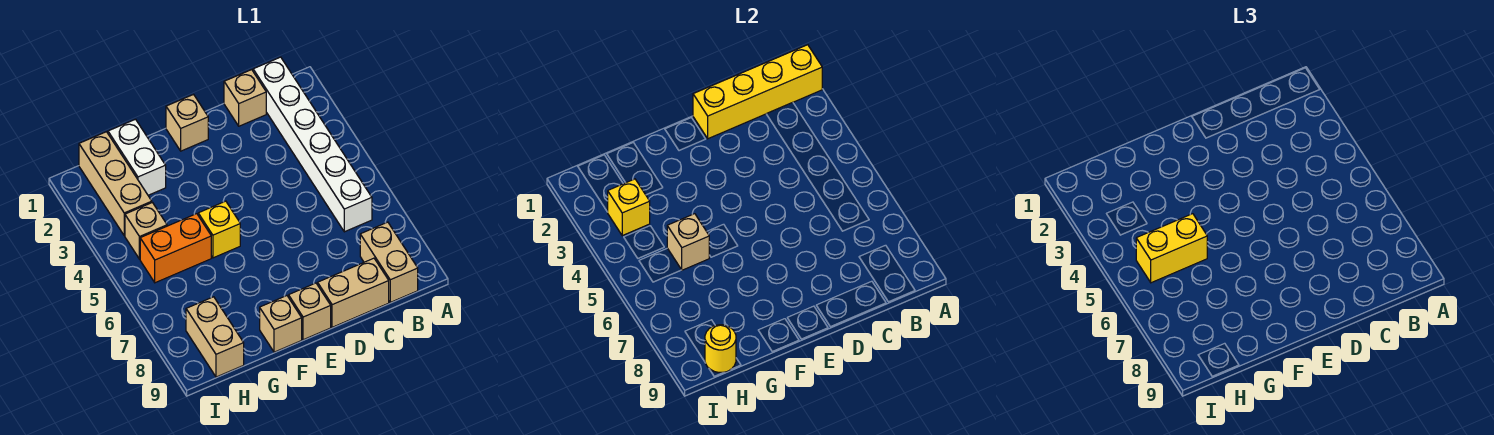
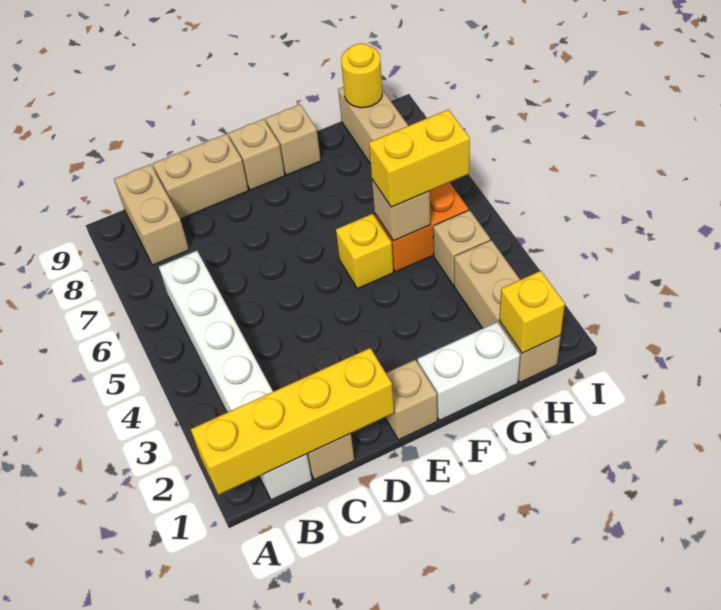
white 1x2 brick [108,119,166,195] -> white 1x2 brick turned to [417,322,520,420]
yellow 1x1 brick [608,179,650,236] -> yellow 1x1 brick moved to [499,271,565,353]

